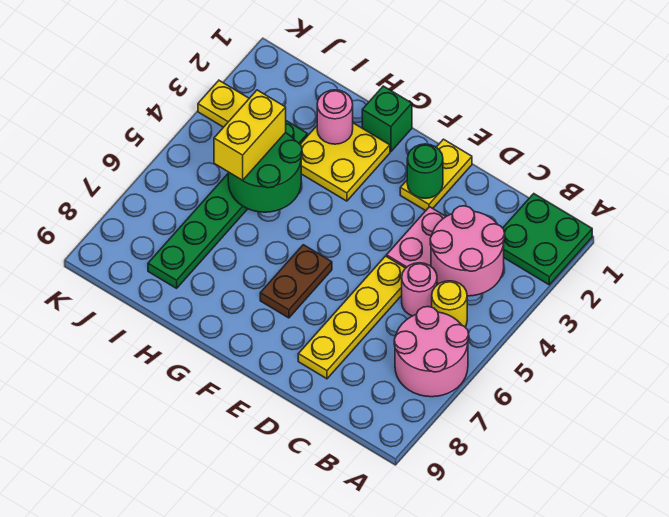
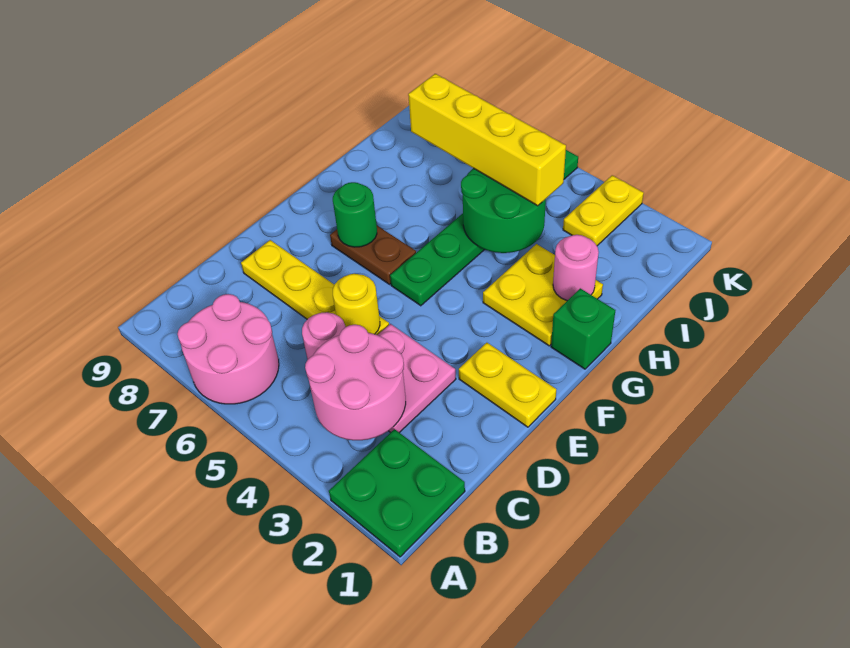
yellow 1x1 round brick [432,281,467,327] -> yellow 1x1 round brick moved to [333,274,380,334]
green 1x1 round brick [407,144,443,198] -> green 1x1 round brick moved to [333,182,377,247]
green 1x6 plate [148,121,308,288] -> green 1x6 plate turned to [390,150,578,306]
yellow 1x2 brick [214,90,286,180] -> yellow 1x4 brick [408,74,566,206]

